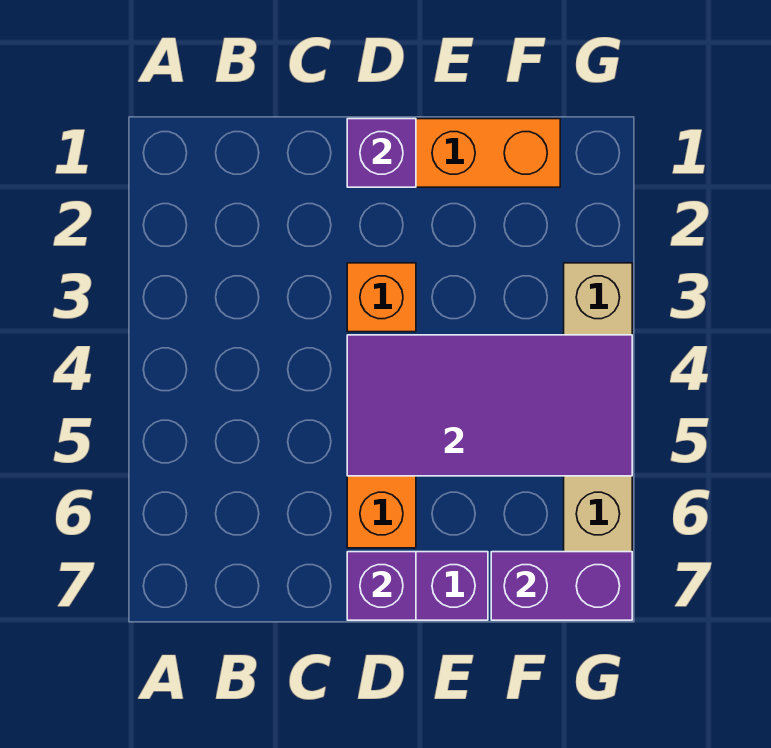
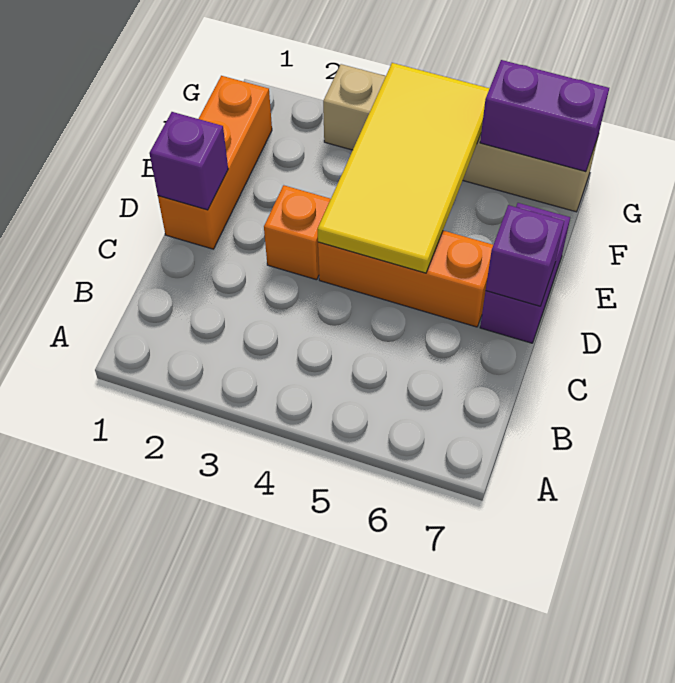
purple 2x4 tile [347,335,632,476] -> yellow 2x4 tile [318,63,490,273]
purple 1x2 brick [491,552,632,620] -> purple 1x2 brick turned to [480,60,609,172]

